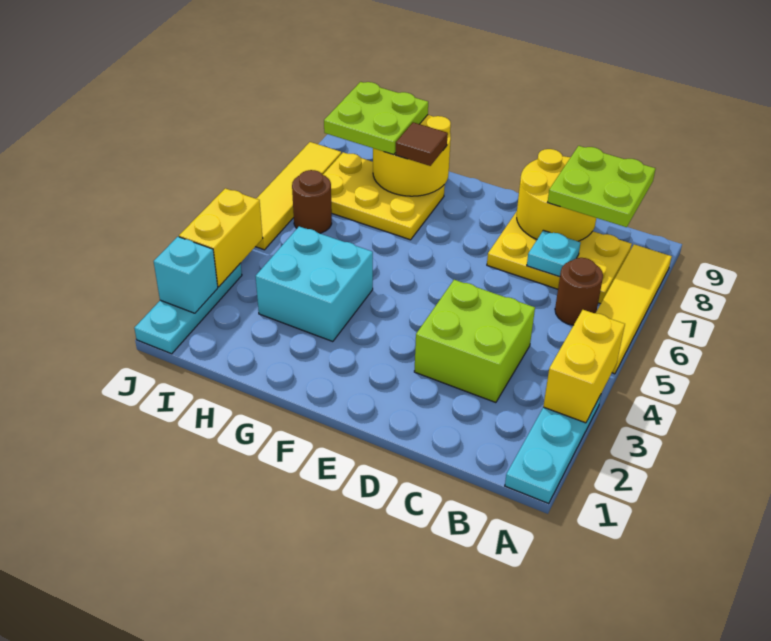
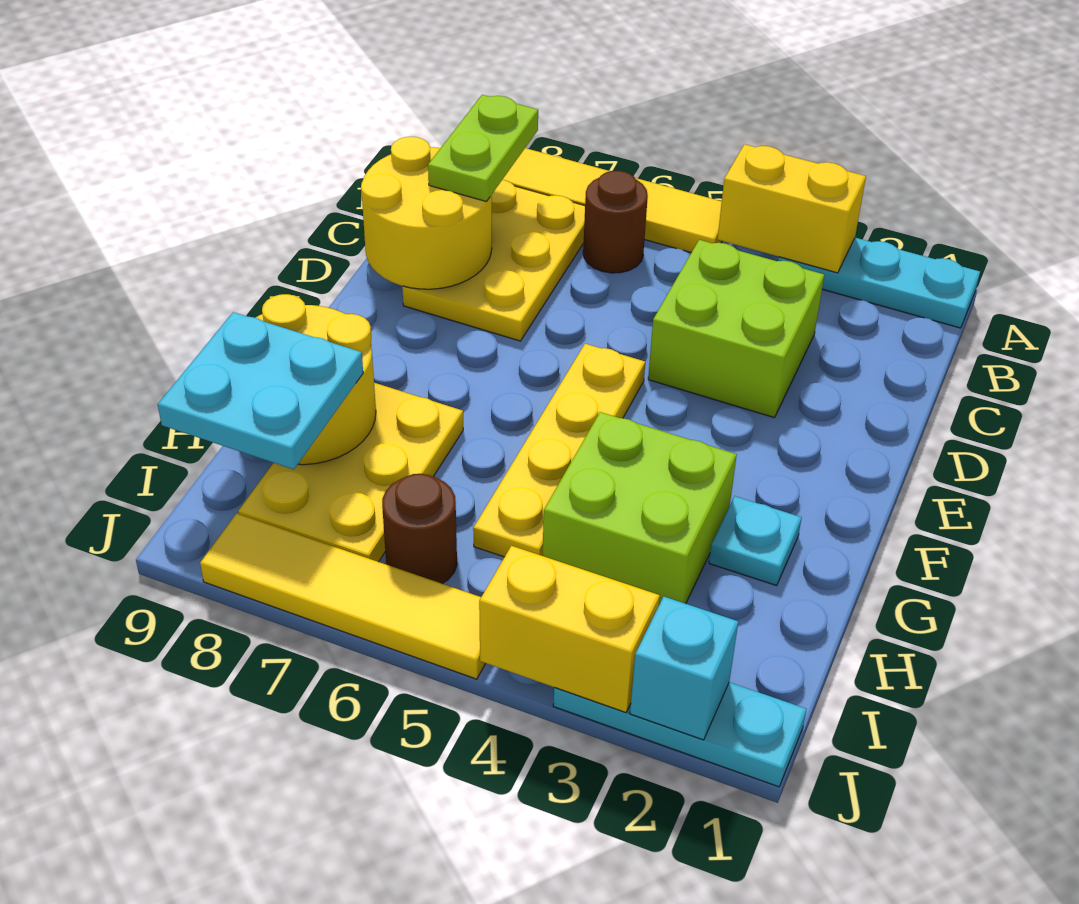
lime 2x2 plate [548,146,656,227] -> lime 1x2 plate [428,95,538,202]
cyan 1x1 plate [527,230,580,277] -> cyan 1x1 plate moved to [709,496,802,586]
none -> yellow 1x4 plate [473,344,645,557]
cyan 2x2 brick [256,227,373,342] -> lime 2x2 brick [543,412,737,605]
brown 1x1 tile [395,122,448,166] -> none
lime 2x2 plate [324,82,428,155] -> cyan 2x2 plate [158,312,363,469]

